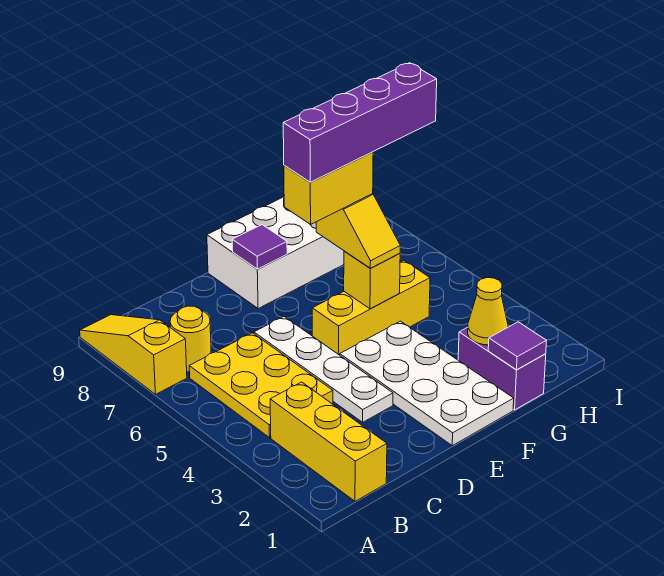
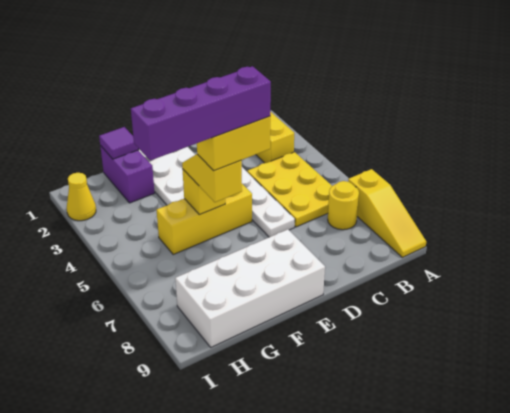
purple 1x1 tile [232,225,287,269] -> none
yellow 1x1 cone [468,278,508,345] -> yellow 1x1 cone moved to [67,173,96,221]

